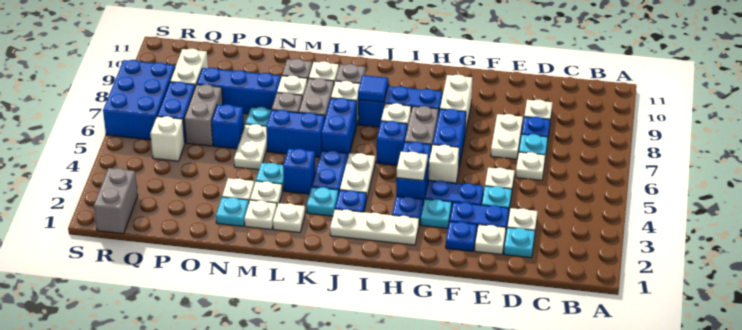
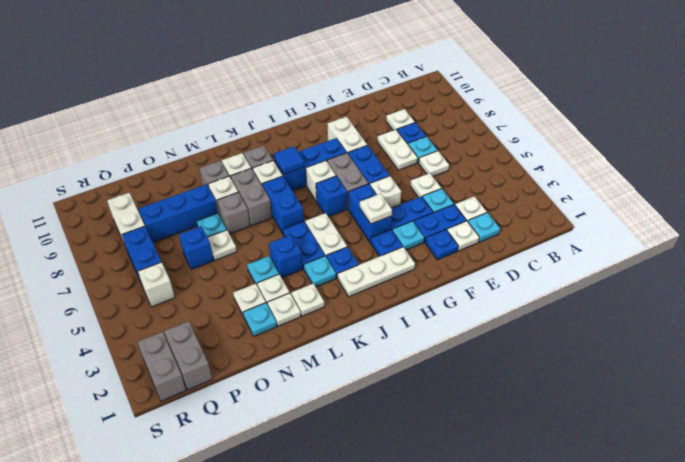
blue 1x2 brick [266,110,325,157] -> none
white 1x2 plate [234,124,267,170] -> white 1x1 plate [207,230,237,260]
grey 1x2 brick [184,84,223,146] -> grey 1x2 brick moved to [164,321,212,390]
blue 2x3 brick [103,60,175,140] -> none

